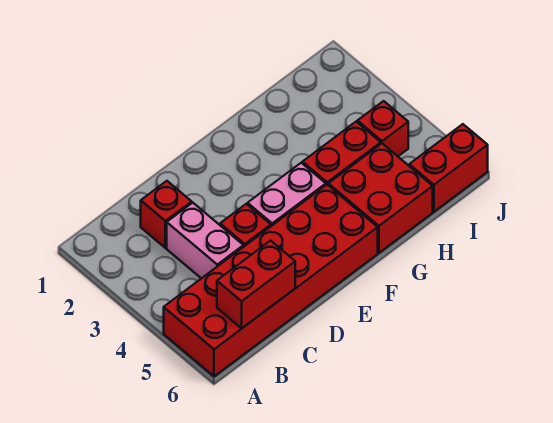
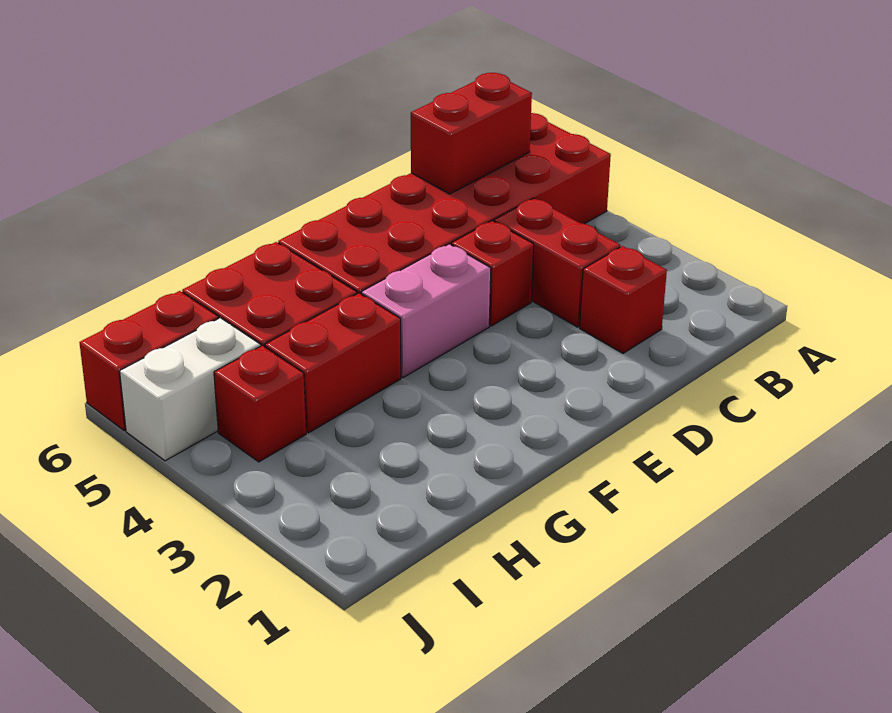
pink 1x2 brick [167,203,243,278] -> red 1x2 brick [494,198,620,327]
none -> white 1x2 brick [120,318,260,461]

